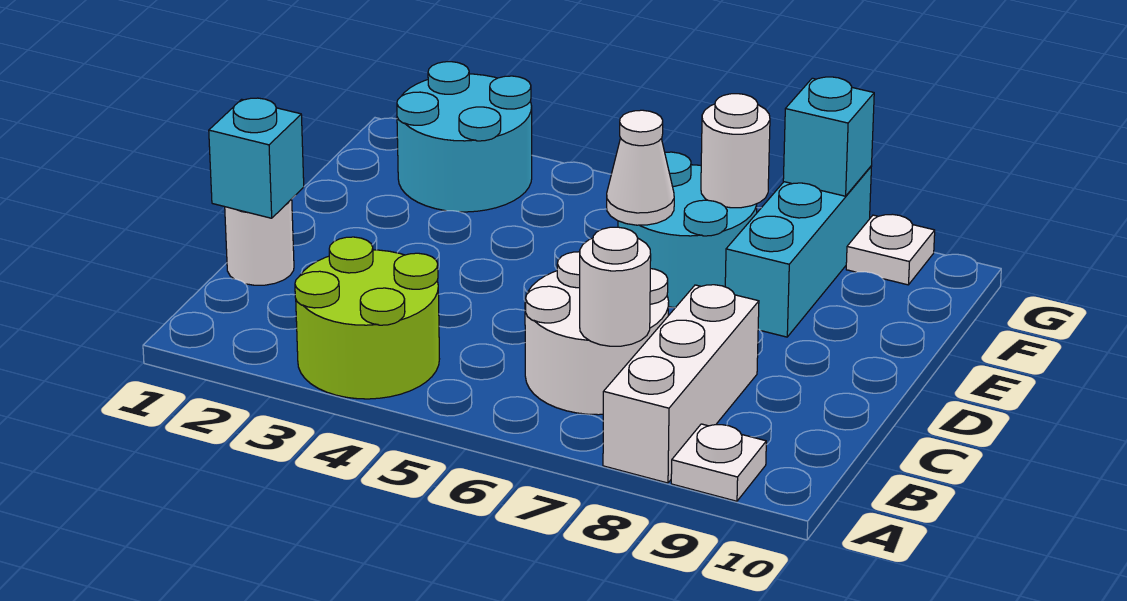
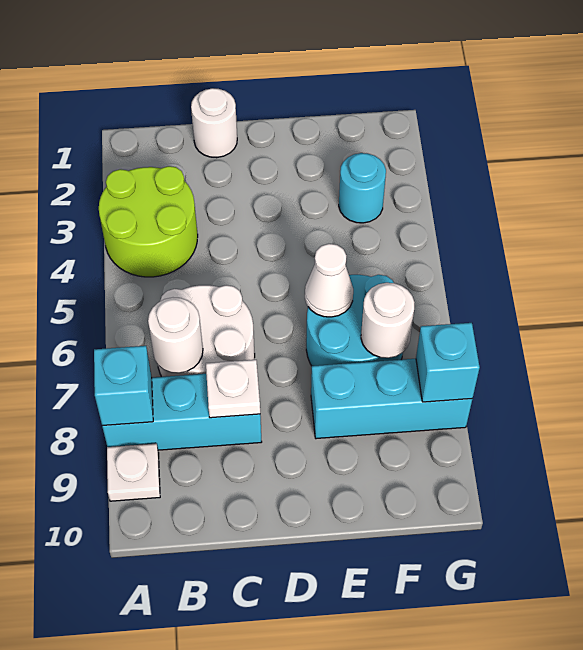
white 1x3 brick [603,285,759,483] -> cyan 1x3 brick [102,374,262,450]
cyan 1x1 brick [209,98,304,218] -> cyan 1x1 brick moved to [94,346,153,426]
cyan 2x2 round brick [397,62,532,212] -> cyan 1x1 round brick [339,153,386,223]
white 1x1 plate [846,214,935,285] -> white 1x1 plate moved to [206,360,260,418]

